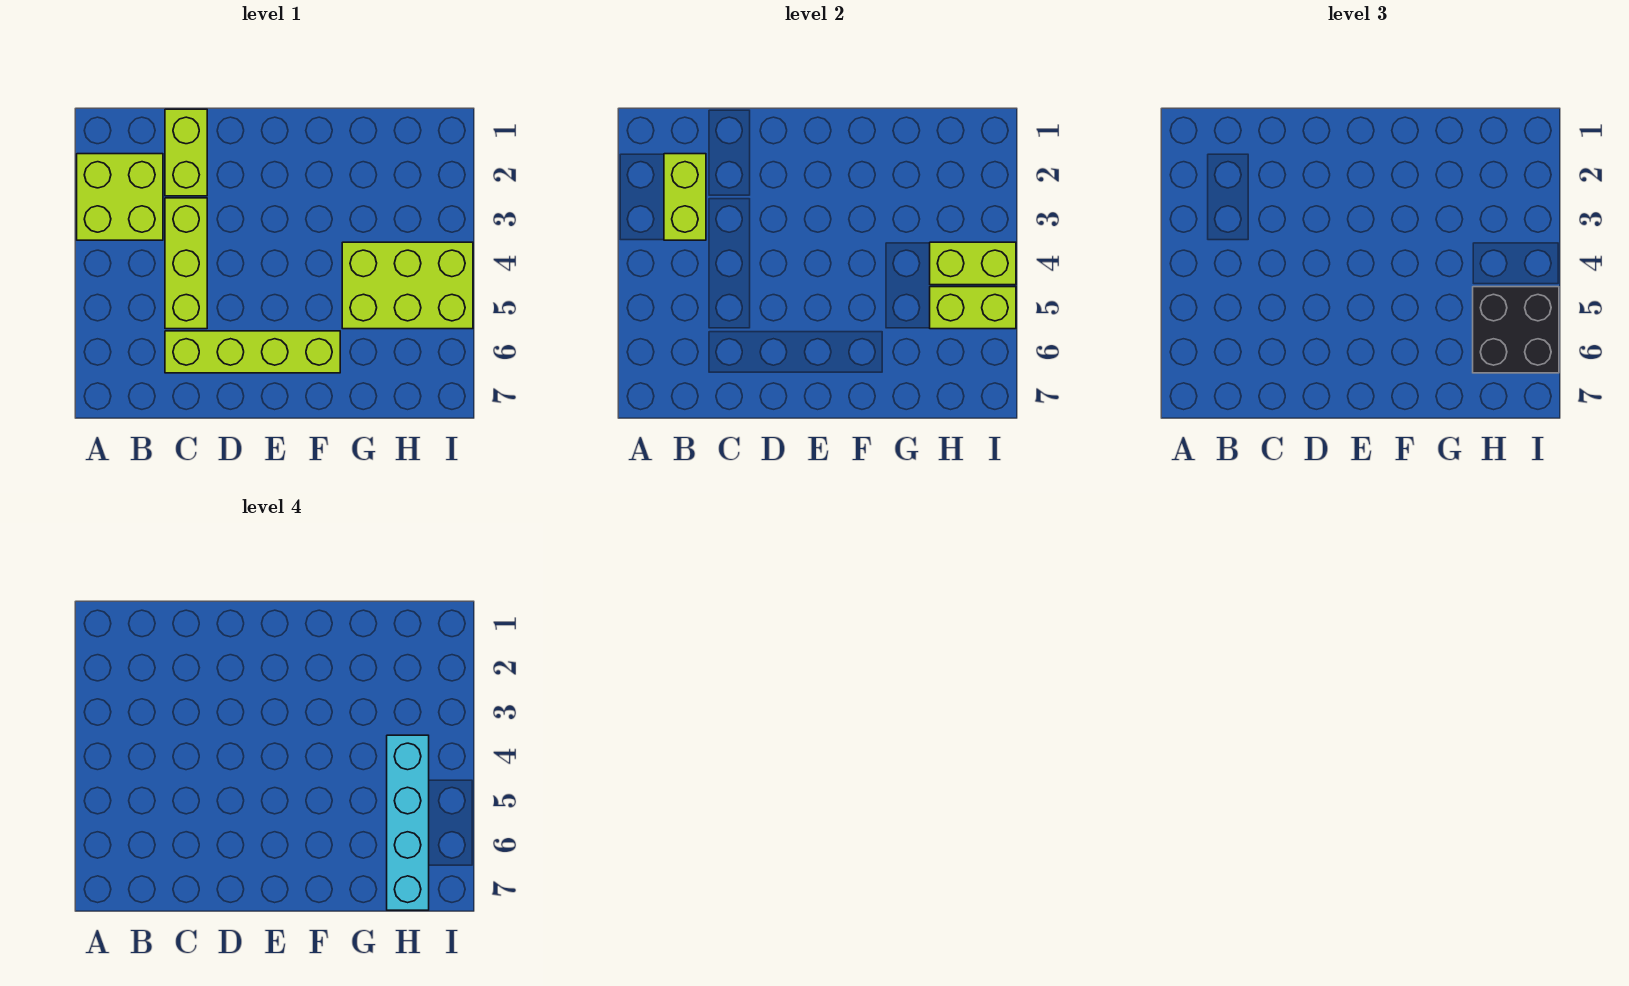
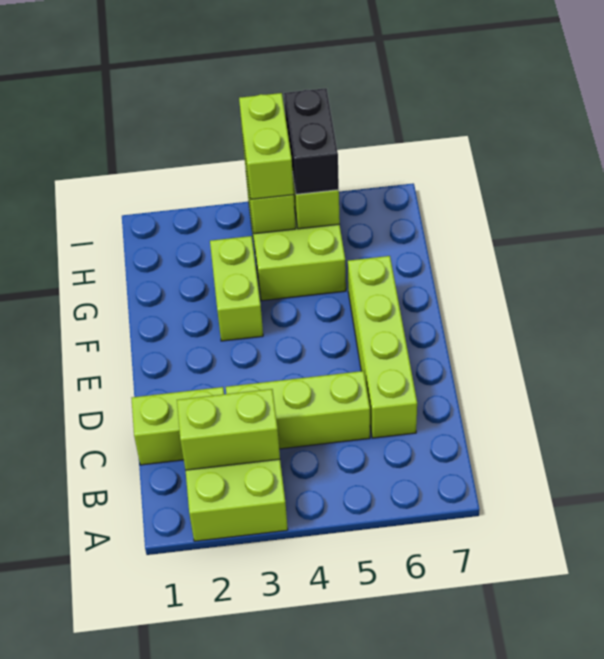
none -> lime 1x2 brick [210,236,263,341]
none -> lime 1x2 brick [239,93,294,199]
cyan 1x4 brick [387,735,429,910] -> none
black 2x2 brick [1473,287,1559,373] -> black 1x2 brick [284,88,339,194]

